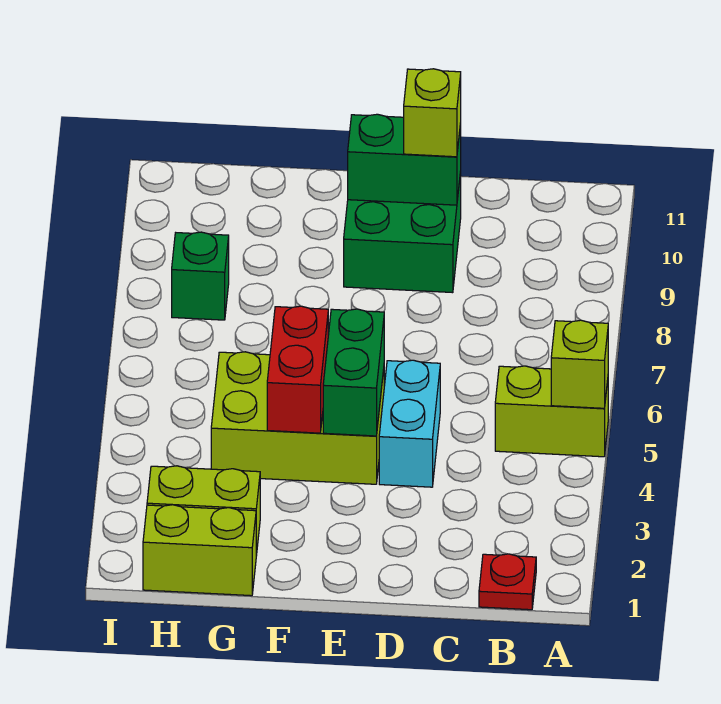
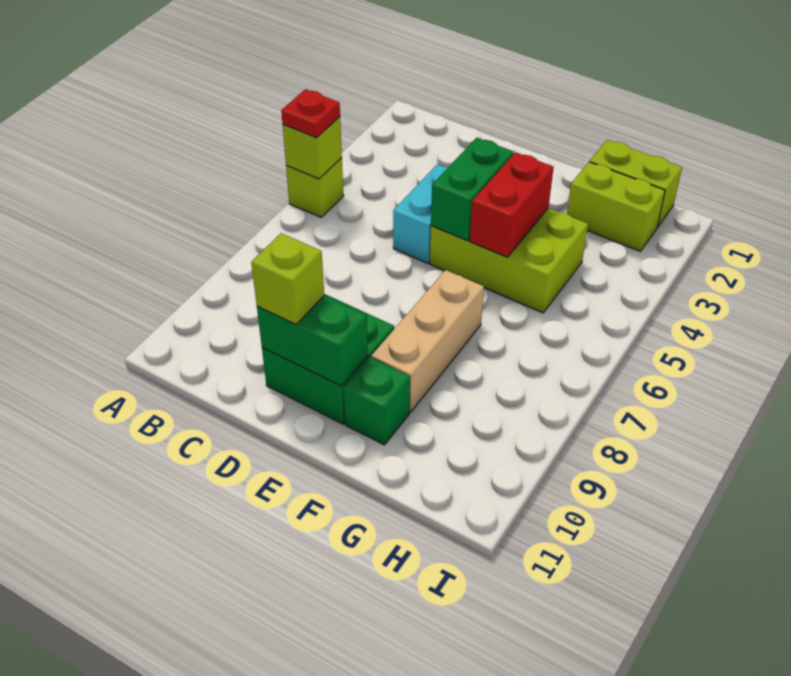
lime 1x2 brick [495,366,608,457] -> lime 1x1 brick [286,158,344,217]
red 1x1 plate [479,554,536,610] -> red 1x1 plate moved to [281,89,340,138]
none -> tan 1x3 brick [371,270,484,412]
green 1x1 brick [172,232,229,320] -> green 1x1 brick moved to [344,358,410,445]

